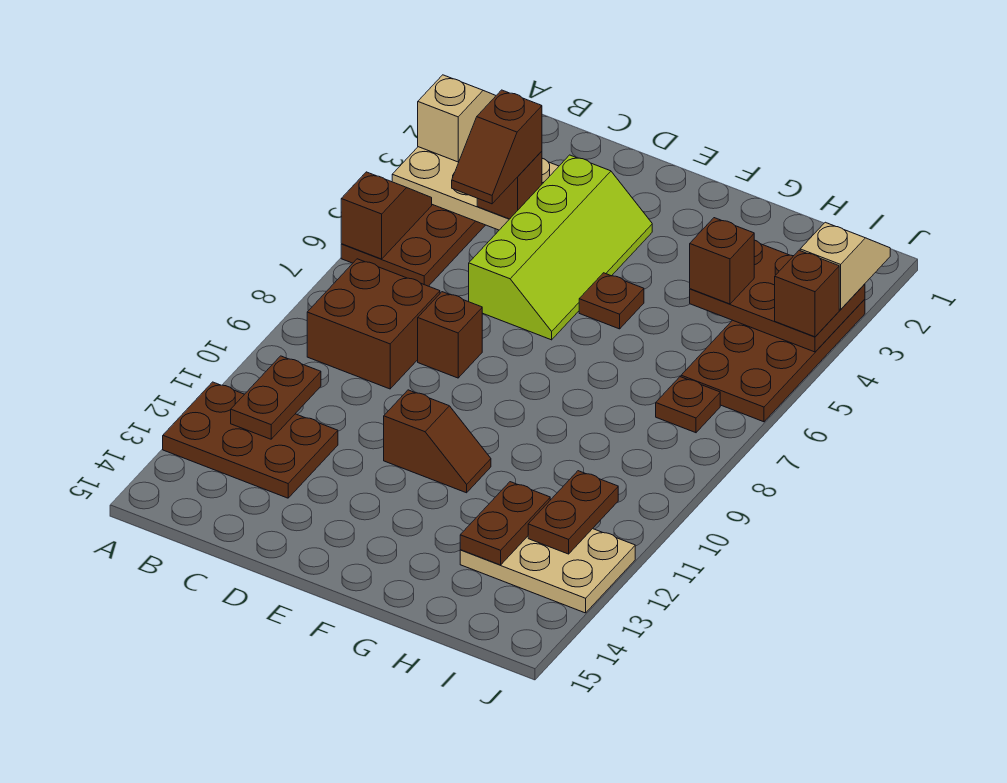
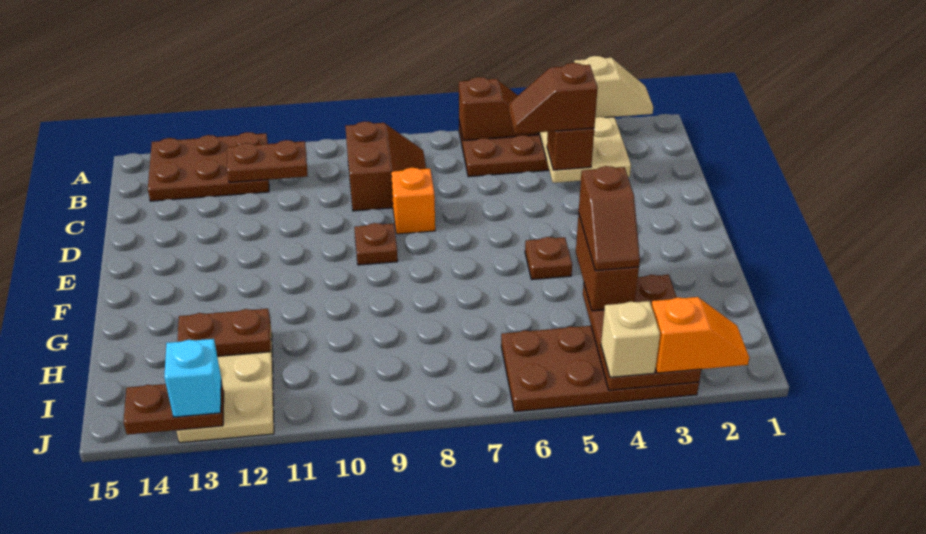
brown 2x3 plate [163,382,338,498] -> brown 2x3 plate turned to [148,132,269,201]
brown 2x2 brick [307,259,440,389] -> brown 2x2 slope [345,121,426,211]
lime 2x4 slope [469,155,652,340] -> none
brown 1x1 brick [418,292,482,378] -> orange 1x1 brick [391,168,435,234]
brown 1x2 slope [384,390,491,493] -> brown 1x2 slope moved to [579,166,640,271]
brown 1x1 brick [690,218,754,304] -> brown 1x2 brick [576,213,639,311]
brown 1x1 plate [656,377,720,433] -> brown 1x1 plate moved to [354,223,398,265]
brown 1x2 plate [528,471,618,554] -> brown 1x2 plate moved to [123,380,224,435]
tan 1x2 slope [800,222,890,309] -> orange 1x2 slope [651,297,749,373]
brown 1x1 brick [775,250,839,337] -> tan 1x1 brick [601,301,660,377]
none -> cyan 1x1 brick [164,339,221,417]

